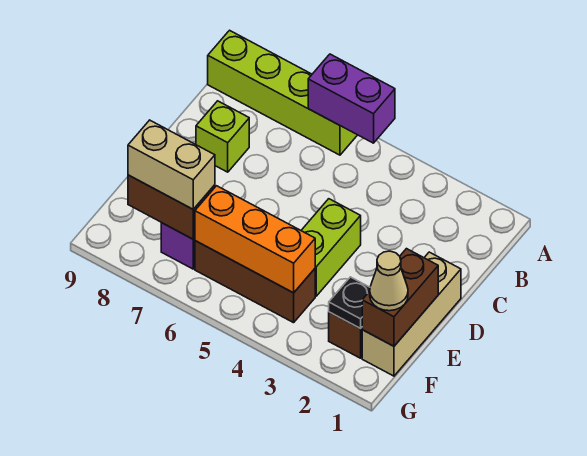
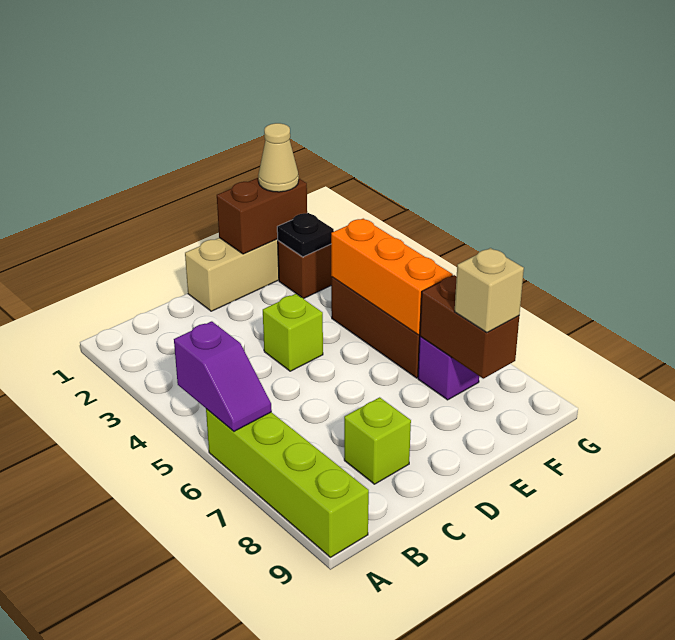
purple 1x2 brick [308,54,395,143] -> purple 1x2 slope [174,321,272,431]
lime 1x2 brick [301,199,361,296] -> lime 1x1 brick [263,294,323,371]
tan 1x2 brick [128,120,215,209] -> tan 1x1 brick [455,248,524,333]

